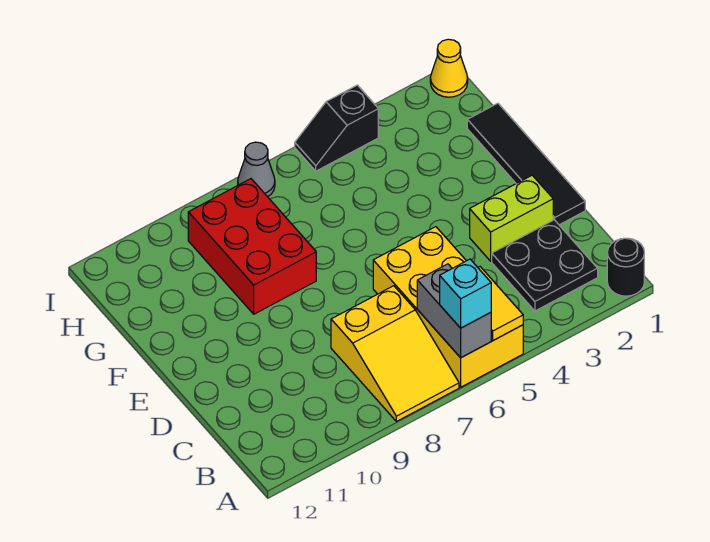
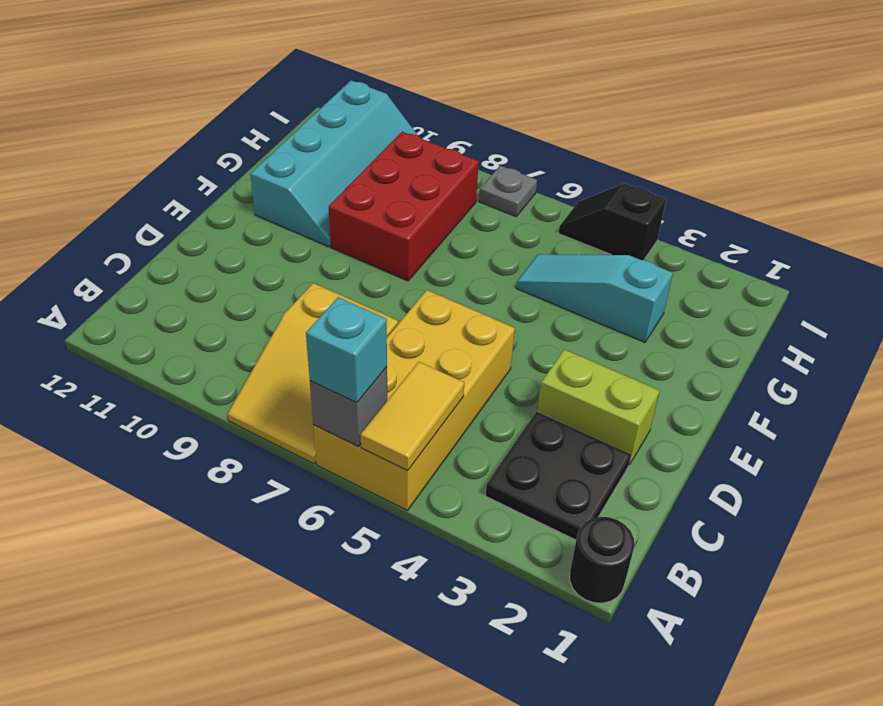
grey 1x2 brick [417,264,491,358] -> grey 1x1 brick [310,367,387,447]
black 1x4 tile [467,103,585,225] -> none
none -> cyan 2x4 slope [250,80,418,247]
none -> cyan 1x3 slope [516,254,673,342]
yellow 1x1 cone [430,39,468,97] -> none
grey 1x1 cone [238,142,275,197] -> grey 1x1 plate [479,166,537,217]

